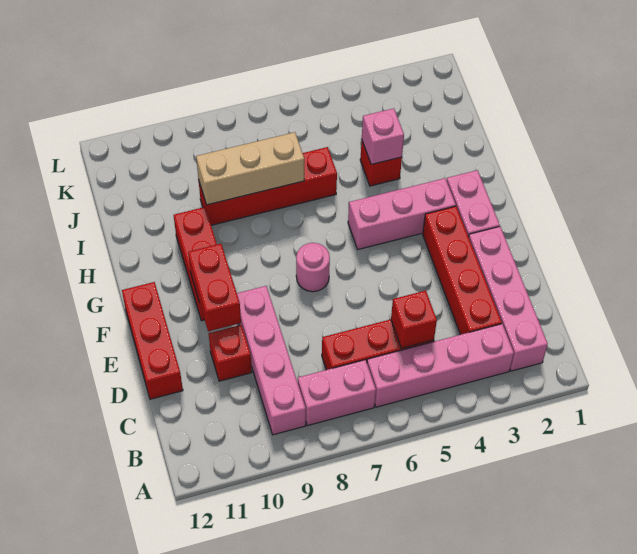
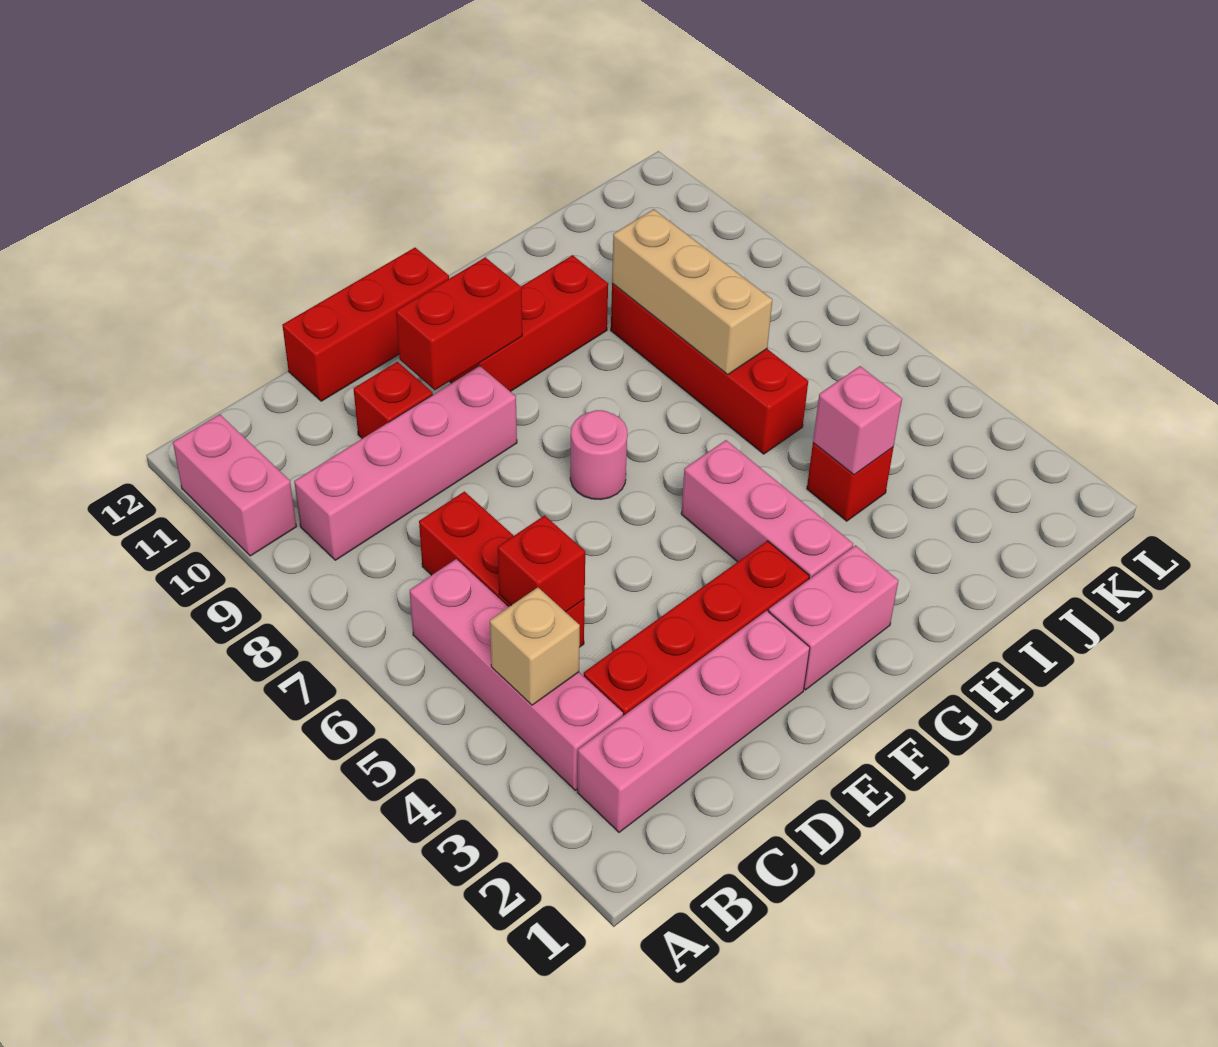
none -> tan 1x1 brick [490,587,580,705]
pink 1x2 brick [298,360,376,426] -> pink 1x2 brick moved to [173,414,296,556]

